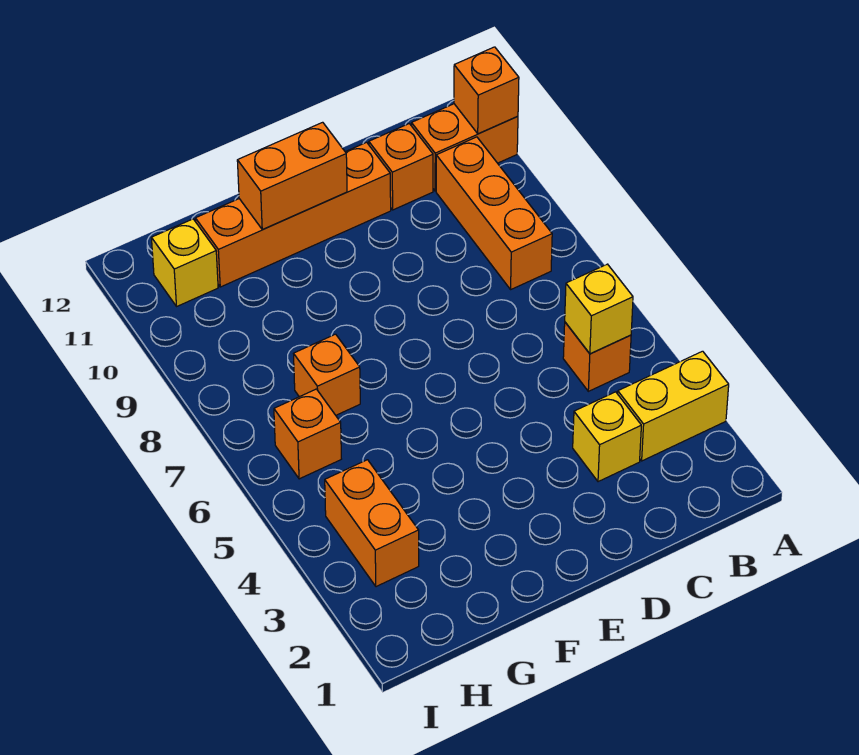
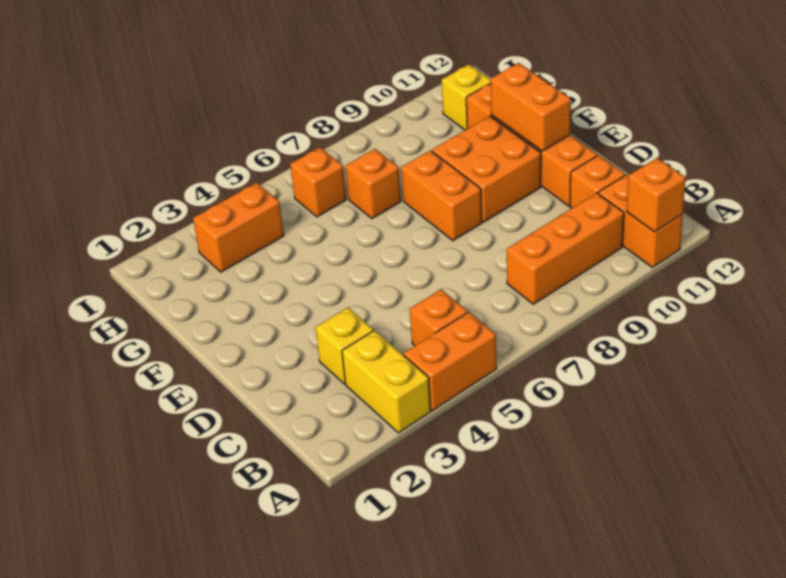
none -> orange 1x2 brick [404,312,497,411]
yellow 1x1 brick [565,264,633,354] -> none
none -> orange 1x2 brick [401,150,482,241]
none -> orange 2x2 brick [432,116,541,222]

